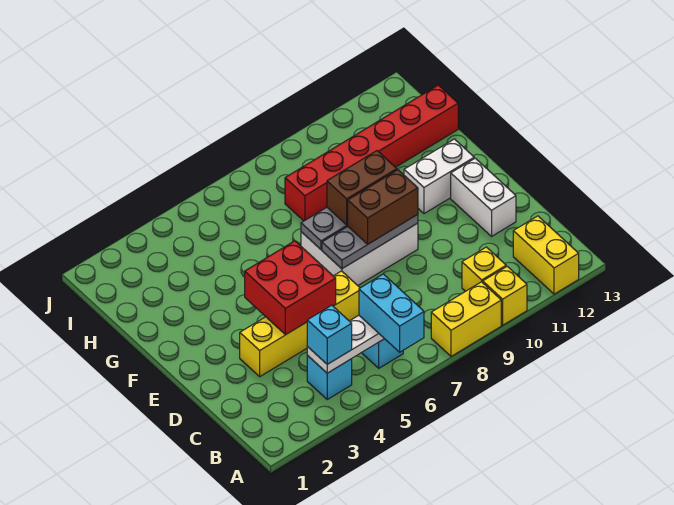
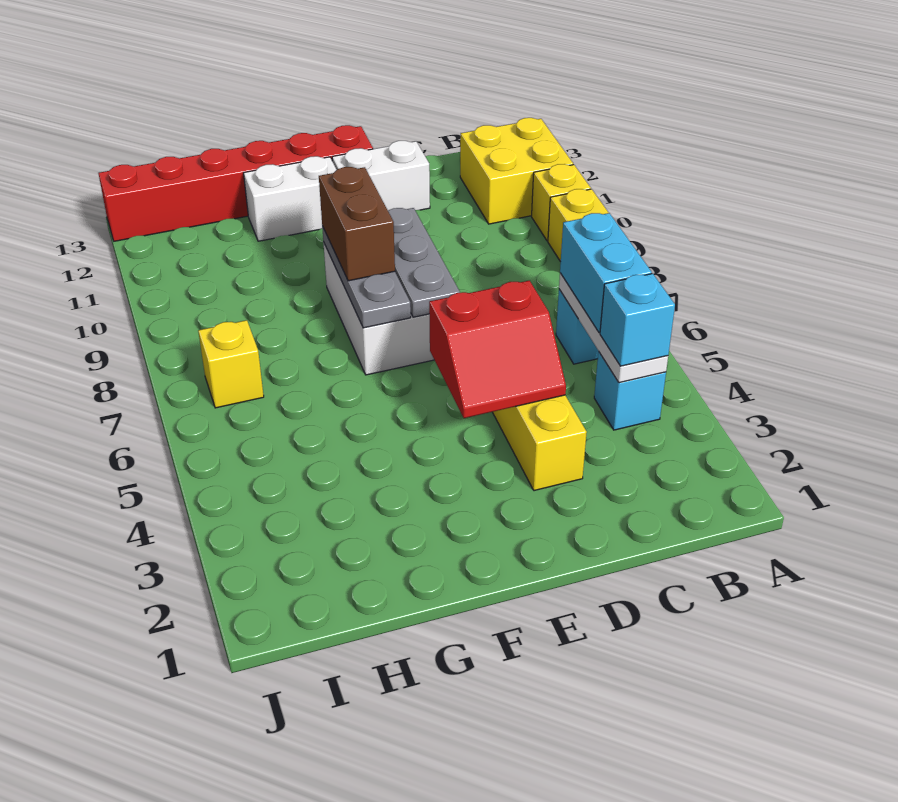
cyan 1x2 brick [359,274,424,352] -> cyan 1x2 brick turned to [560,213,652,333]
yellow 1x2 brick [513,216,579,294] -> yellow 2x2 brick [460,118,573,224]
yellow 1x1 brick [462,247,506,291] -> yellow 1x1 brick moved to [198,320,264,408]
red 2x2 brick [245,241,336,335] -> red 2x2 slope [429,280,566,418]
brown 1x2 brick [348,170,418,244] -> none
white 1x2 brick [404,139,474,214] -> white 1x2 brick turned to [244,156,336,241]
red 1x6 brick [285,85,458,221] -> red 1x6 brick turned to [98,125,373,241]

